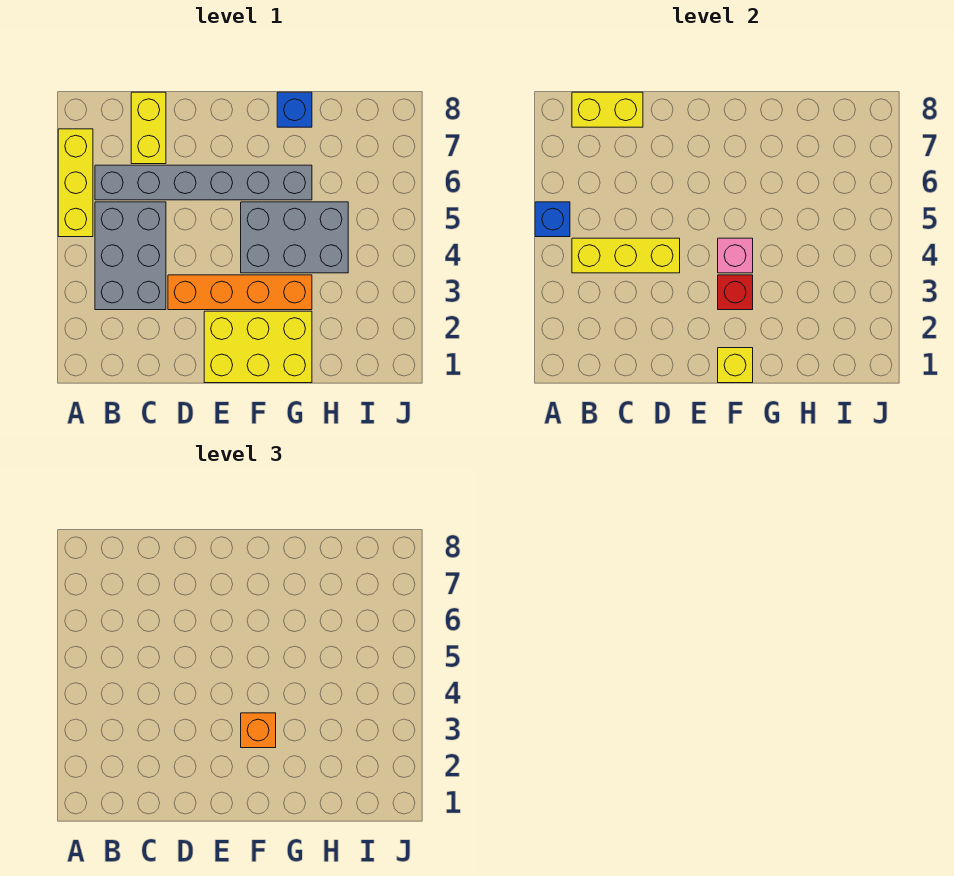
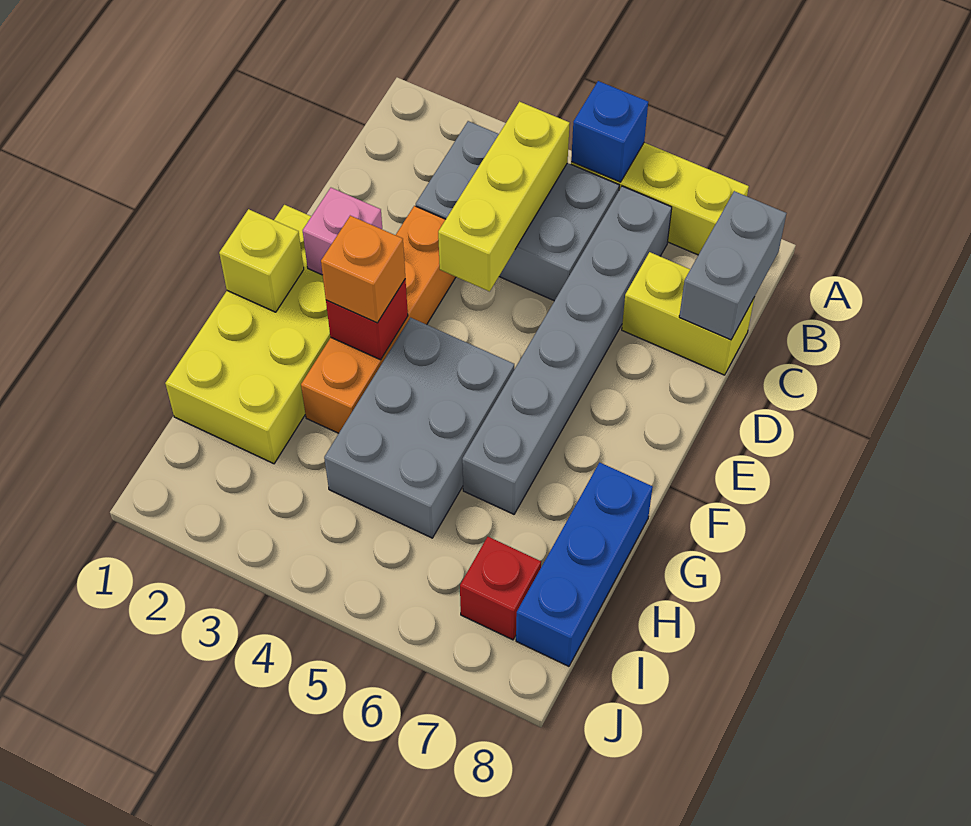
yellow 1x2 brick [572,92,643,127] -> grey 1x2 brick [679,191,786,340]
yellow 2x3 brick [204,311,312,383] -> yellow 2x4 brick [165,205,331,464]
pink 1x1 brick [718,238,753,273] -> pink 1x1 brick moved to [303,188,382,275]
blue 1x1 brick [277,92,312,127] -> blue 1x3 brick [516,462,653,666]
none -> red 1x1 brick [460,537,541,640]

